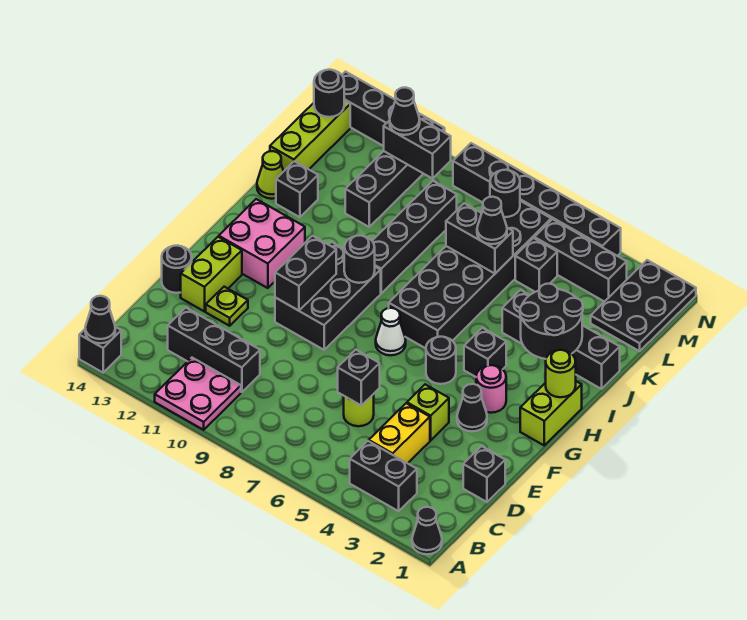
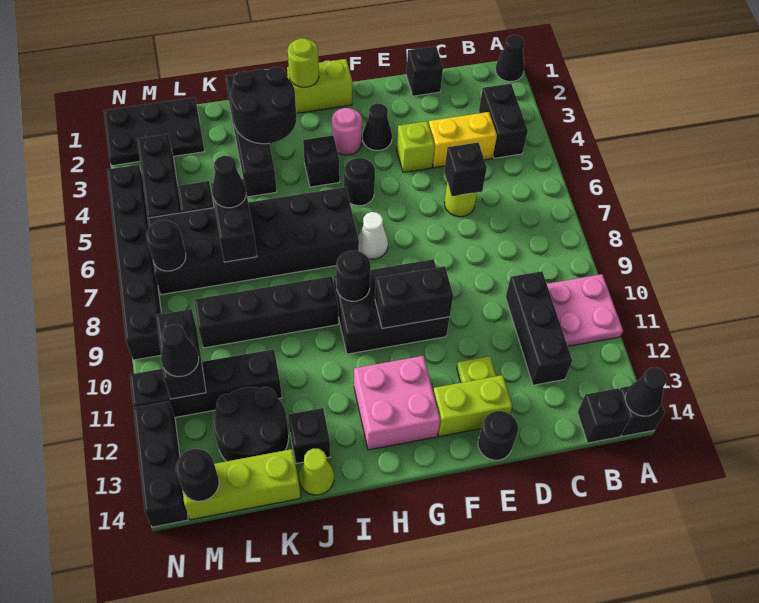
none -> black 1x1 brick [577,388,630,443]
none -> black 2x2 round brick [213,387,289,461]

